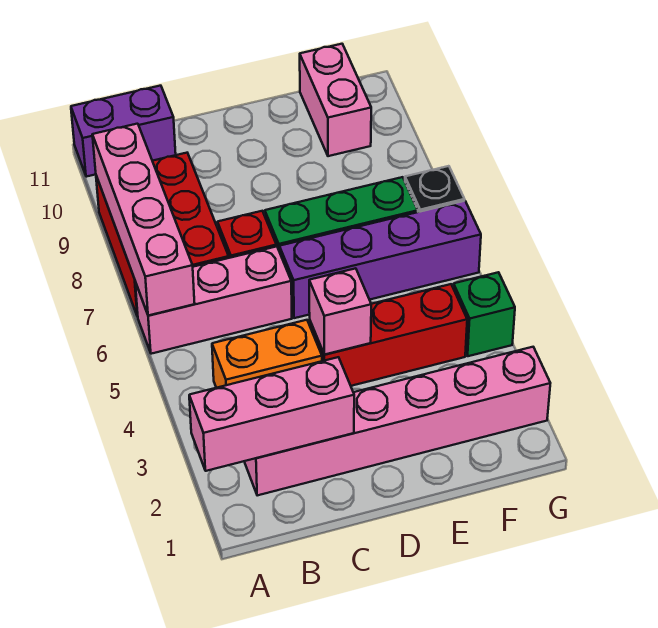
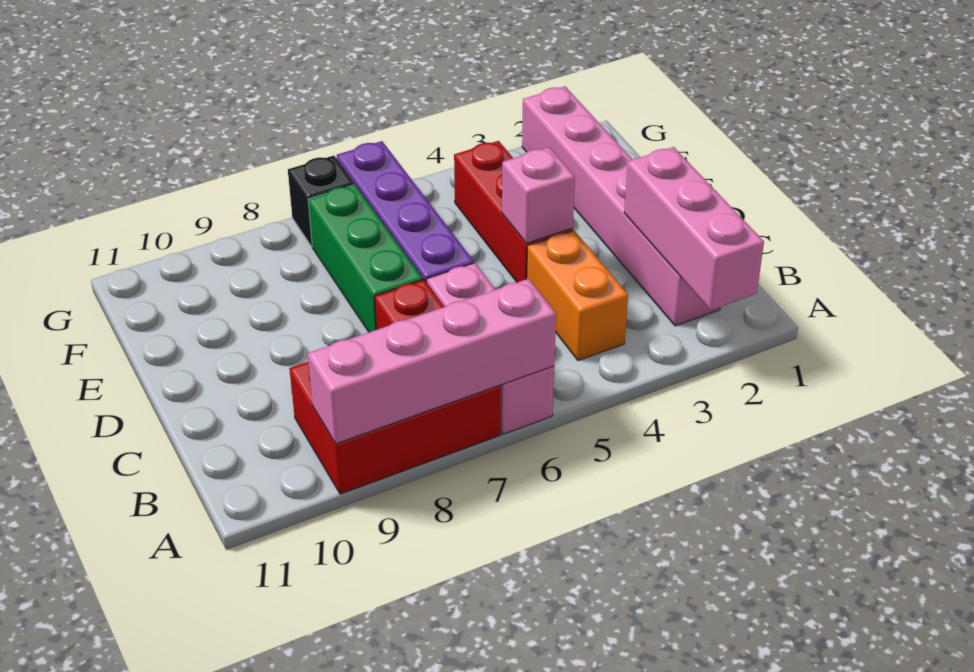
purple 1x2 brick [71,86,176,177] -> none
pink 1x2 brick [300,44,371,156] -> none
green 1x1 brick [453,272,515,356] -> none

